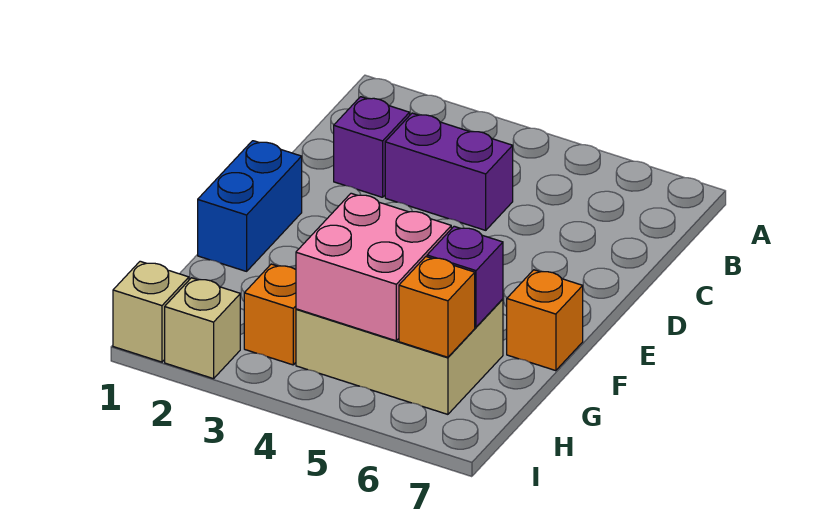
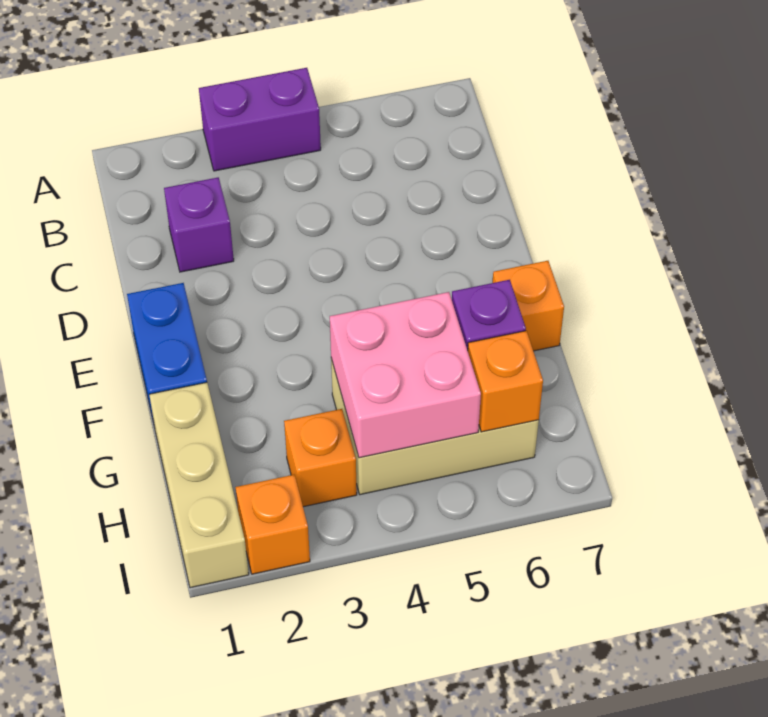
purple 1x2 brick [385,113,513,230] -> purple 1x2 brick moved to [199,68,321,171]
tan 1x1 brick [113,261,189,362] -> tan 1x3 brick [149,382,249,588]
tan 1x1 brick [165,278,240,379] -> orange 1x1 brick [235,475,310,574]

